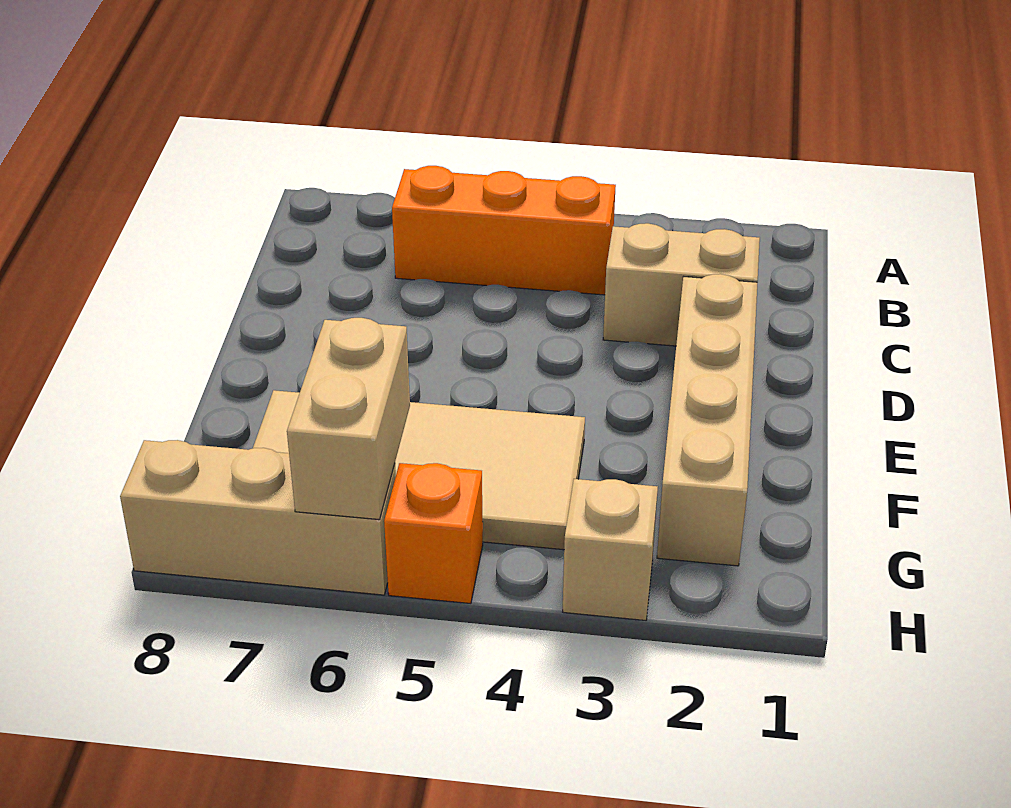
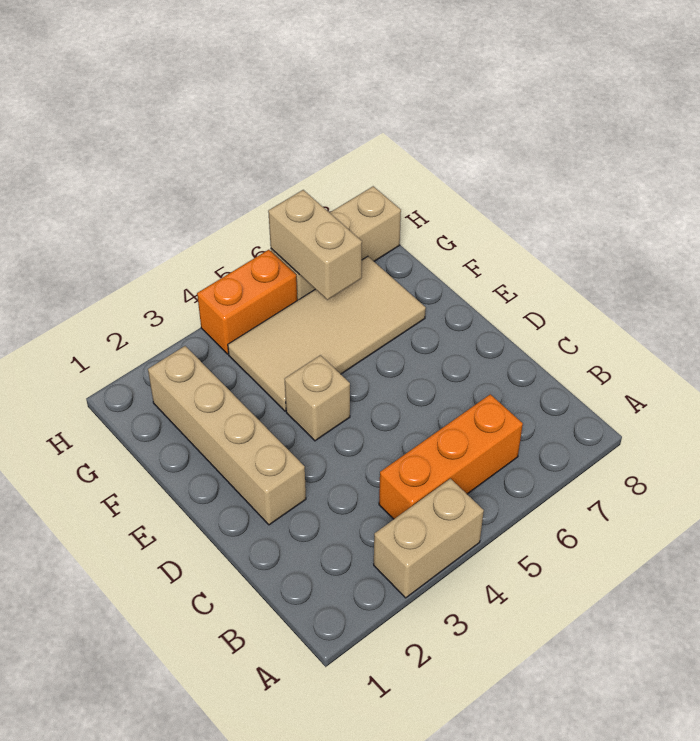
tan 1x2 brick [603,223,760,346] -> tan 1x2 brick moved to [374,479,484,598]
tan 1x1 brick [563,479,658,620] -> tan 1x1 brick moved to [285,355,350,441]
orange 1x1 brick [384,463,483,604] -> orange 1x2 brick [197,250,297,354]

